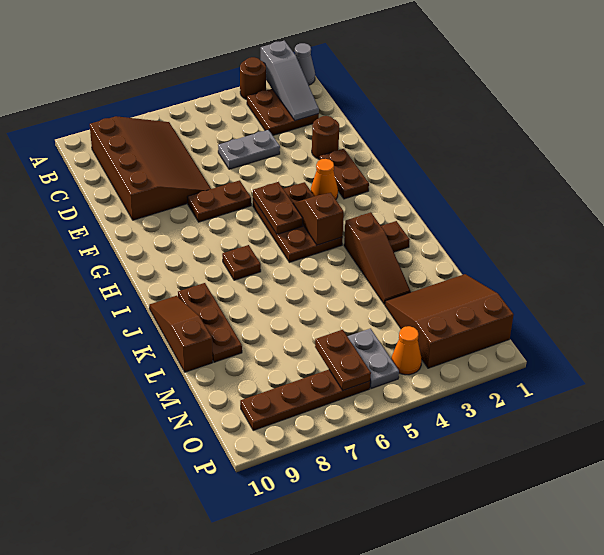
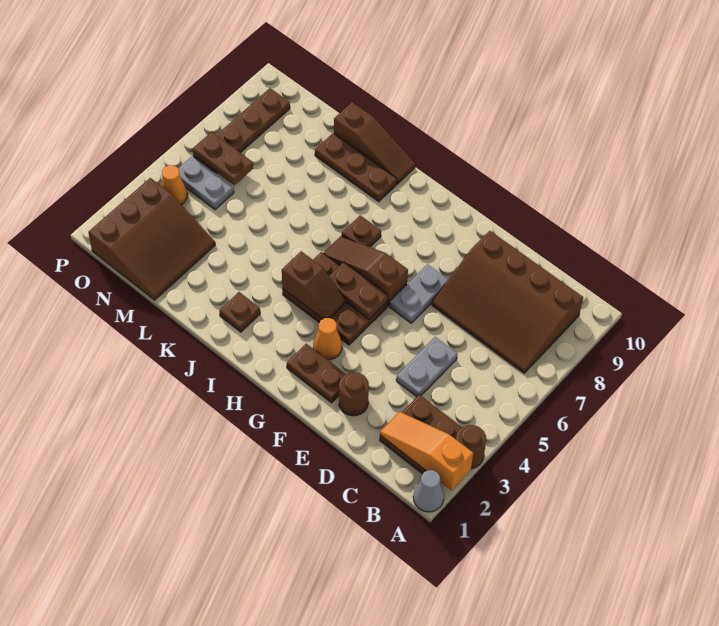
grey 1x3 slope [261,41,319,121] -> orange 1x3 slope [380,412,473,490]
brown 1x2 plate [187,180,251,222] -> grey 1x2 plate [390,264,448,323]
brown 1x3 slope [344,212,411,304] -> brown 1x3 slope moved to [324,236,408,306]

